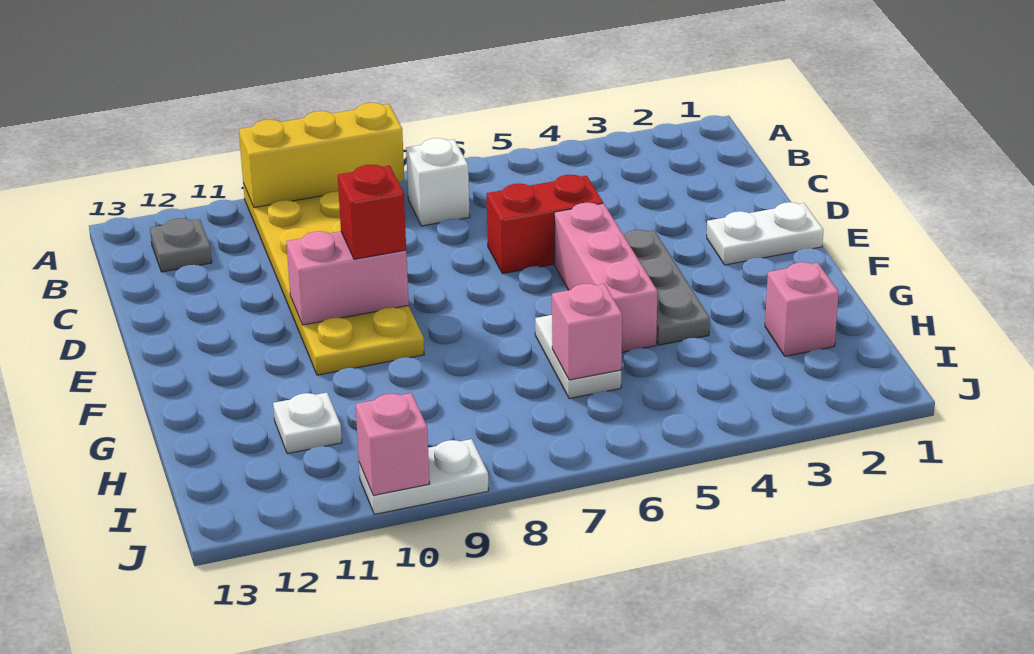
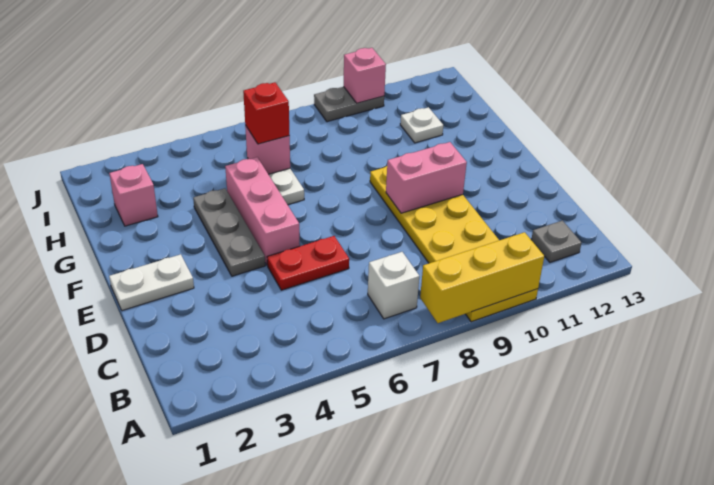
red 1x2 brick [487,175,603,274] -> red 1x2 plate [267,236,349,290]
red 1x1 brick [338,165,406,259] -> red 1x1 brick moved to [243,82,289,144]
white 1x2 plate [359,439,489,514] -> grey 1x2 plate [314,87,384,122]

